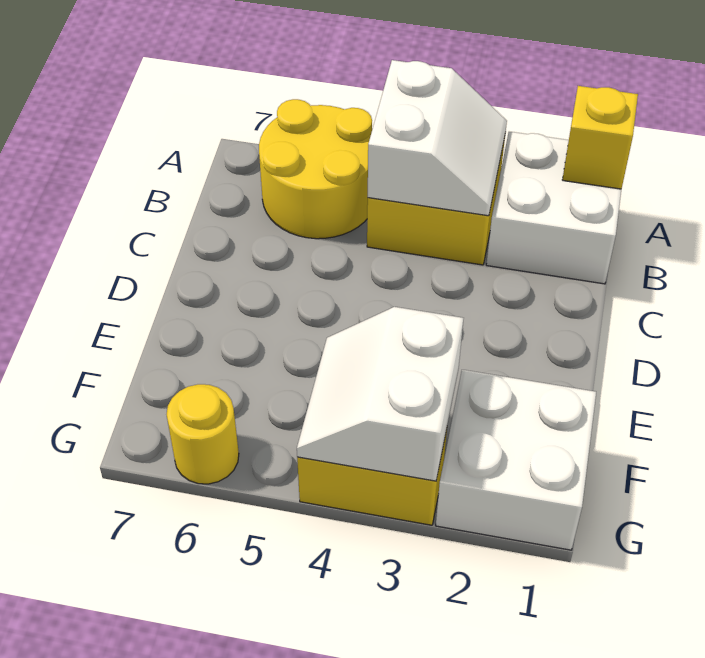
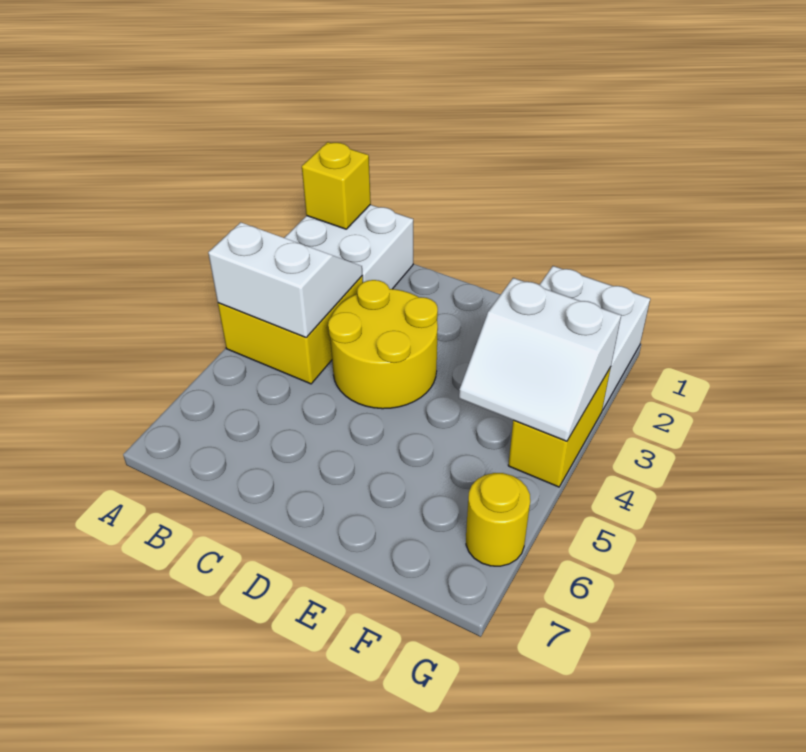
yellow 2x2 round brick [259,99,372,239] -> yellow 2x2 round brick moved to [328,280,438,409]

